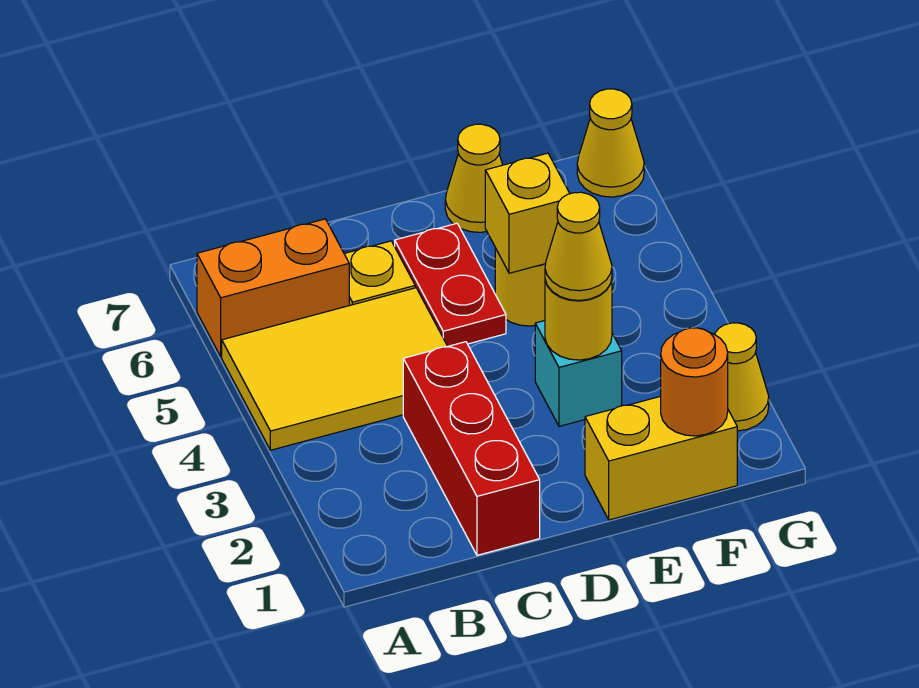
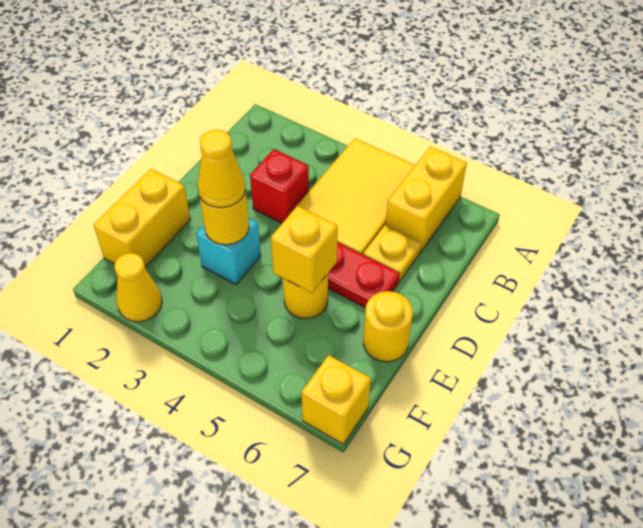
orange 1x2 brick [197,219,349,357] -> yellow 1x2 brick [386,147,467,251]
red 1x3 brick [403,342,540,555] -> red 1x1 brick [250,149,309,223]
yellow 1x1 cone [445,124,503,232] -> yellow 1x1 round brick [363,291,413,362]
orange 1x1 round brick [661,328,728,436] -> none
yellow 1x1 cone [577,89,644,197] -> yellow 1x1 brick [301,355,371,444]

